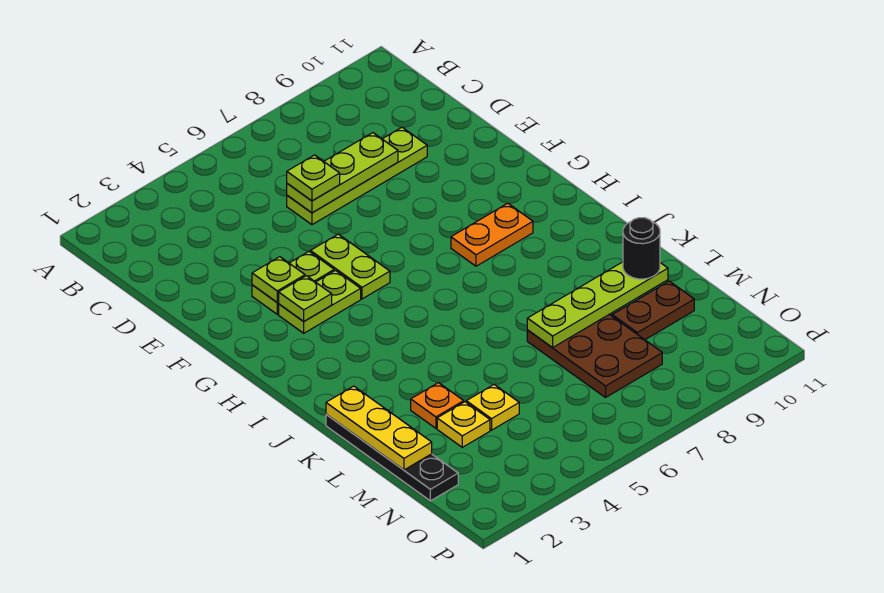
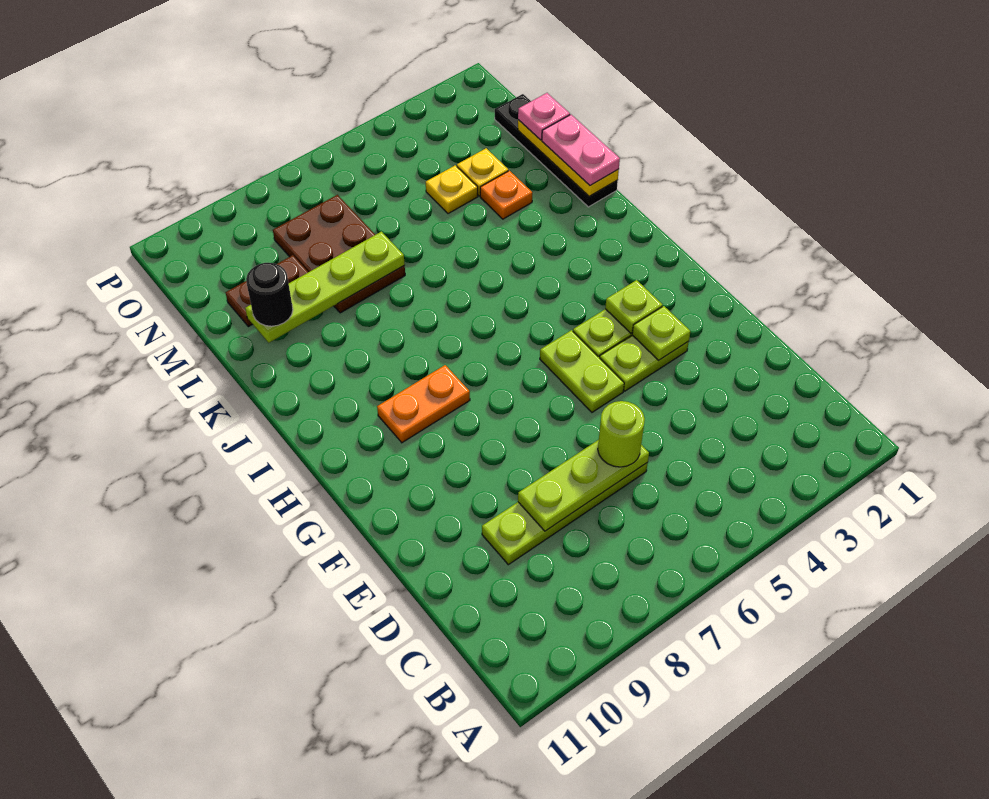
lime 1x1 plate [287,155,340,201] -> lime 1x1 round brick [598,401,645,467]
none -> pink 1x2 plate [542,115,620,186]
none -> pink 1x1 plate [518,93,570,140]

